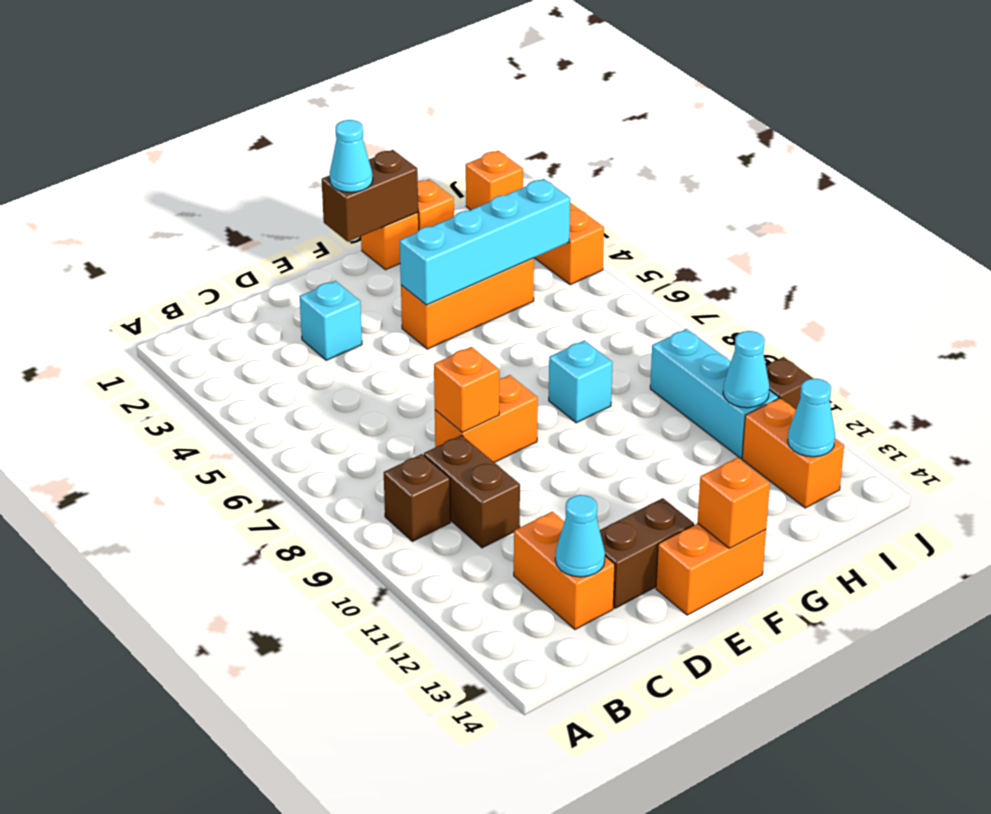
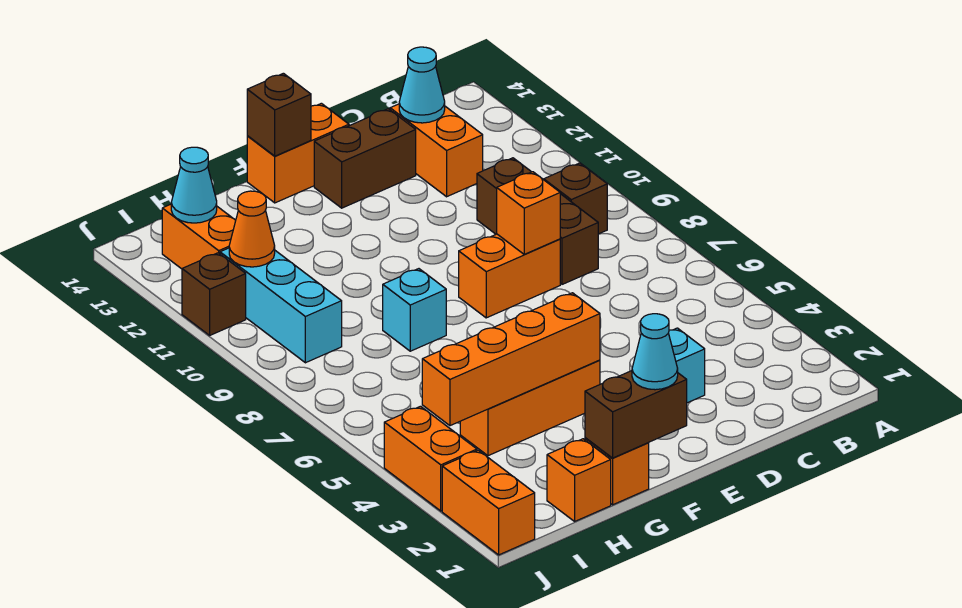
brown 1x2 brick [424,435,520,548] -> brown 1x3 brick [477,158,598,284]
cyan 1x4 brick [400,179,570,305] -> orange 1x4 brick [422,293,600,426]
orange 1x1 brick [697,458,770,548] -> brown 1x1 brick [247,73,311,156]
cyan 1x1 cone [723,331,769,408] -> orange 1x1 cone [229,191,275,267]
orange 1x1 brick [466,151,523,210] -> orange 1x2 brick [442,450,535,555]

